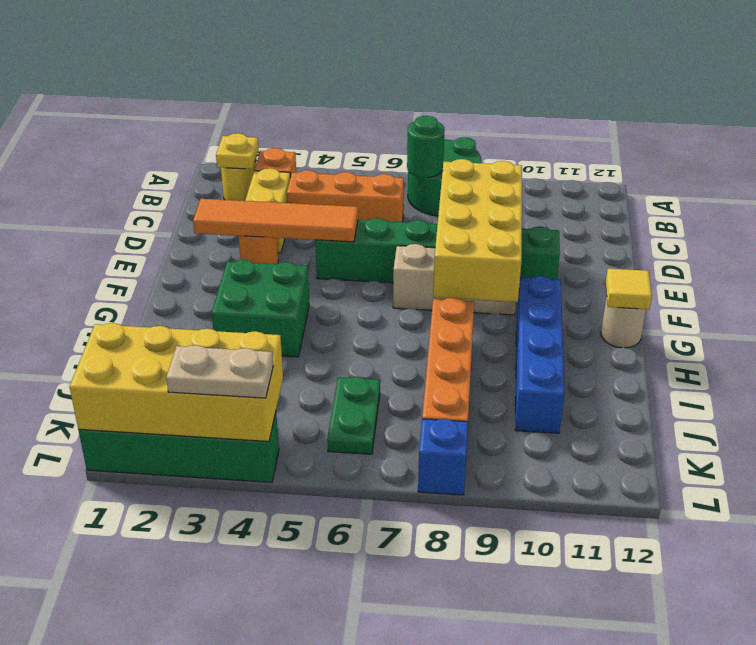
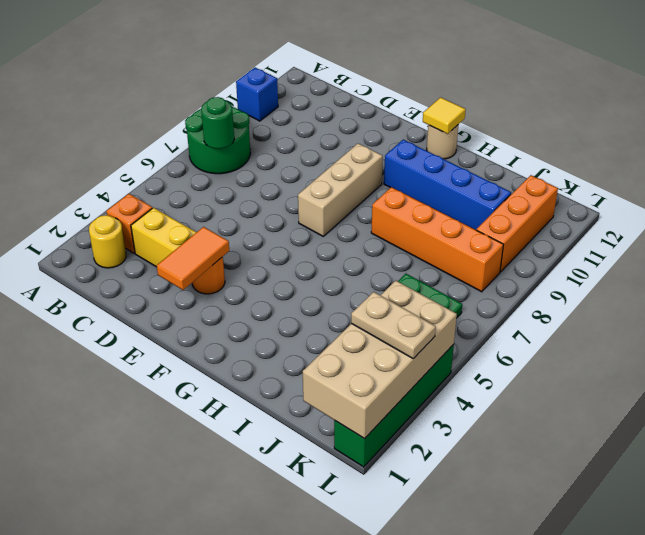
yellow 1x1 plate [216,133,259,169] -> none
orange 1x3 brick [287,170,404,222] -> orange 1x3 brick moved to [476,175,558,272]
yellow 2x4 brick [433,159,522,302] -> none
orange 1x4 tile [193,199,358,242] -> orange 1x2 tile [157,227,229,290]
green 1x6 brick [315,218,560,283] -> none
green 2x2 brick [212,260,309,357] -> none
yellow 2x4 brick [69,323,283,442] -> tan 2x4 brick [303,281,457,439]
tan 1x2 plate [166,345,273,398] -> tan 1x2 plate turned to [351,292,436,359]
blue 1x1 brick [418,419,468,495] -> blue 1x1 brick moved to [236,68,278,121]

